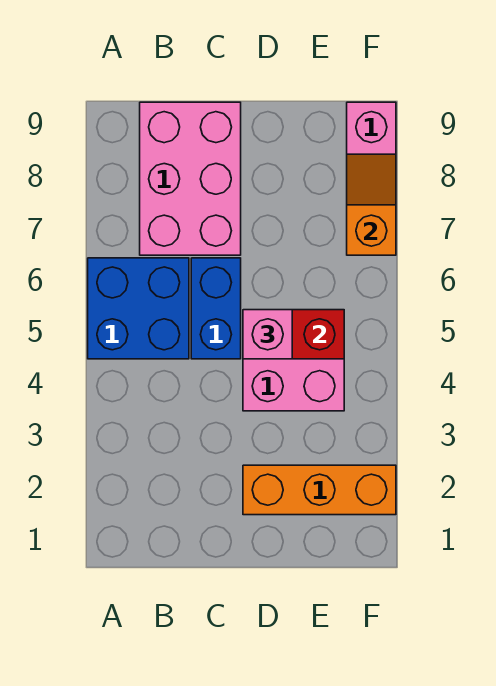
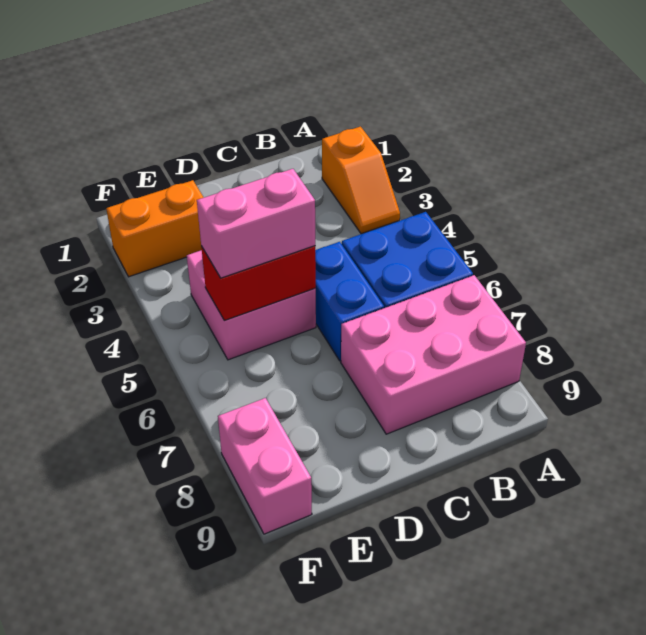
pink 2x3 brick [140,102,241,255] -> pink 2x3 brick turned to [341,275,526,434]
orange 1x3 brick [243,465,396,515] -> orange 1x2 brick [106,180,204,277]
pink 1x1 brick [243,310,292,359] -> pink 1x2 brick [197,169,315,278]
orange 1x2 slope [347,154,396,255] -> orange 1x2 slope moved to [322,127,400,234]

